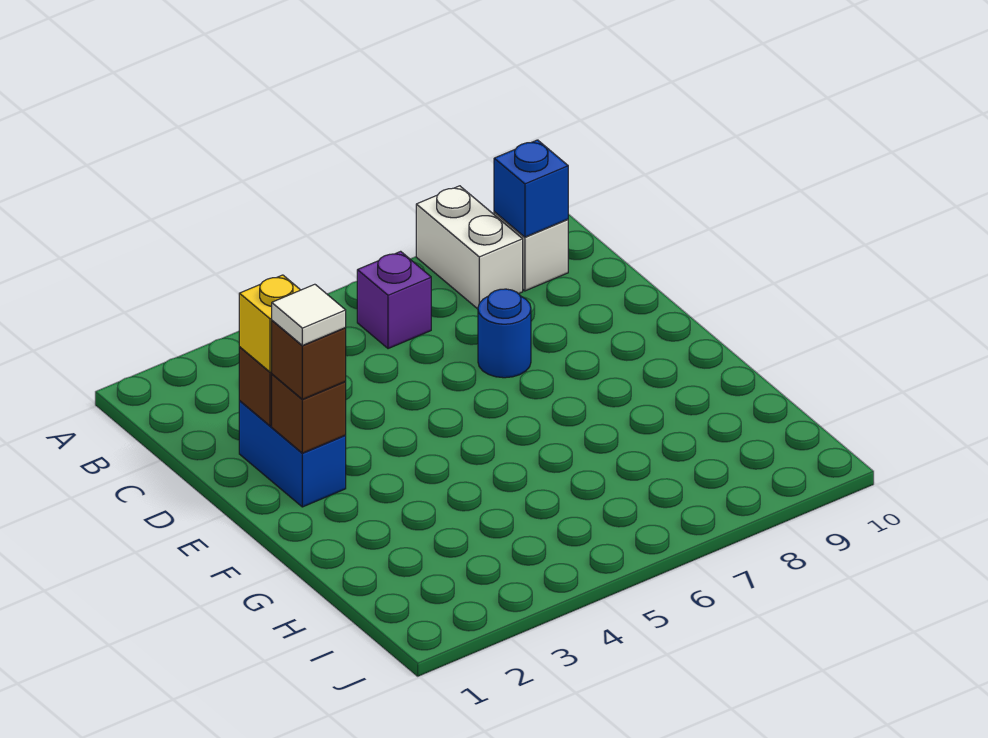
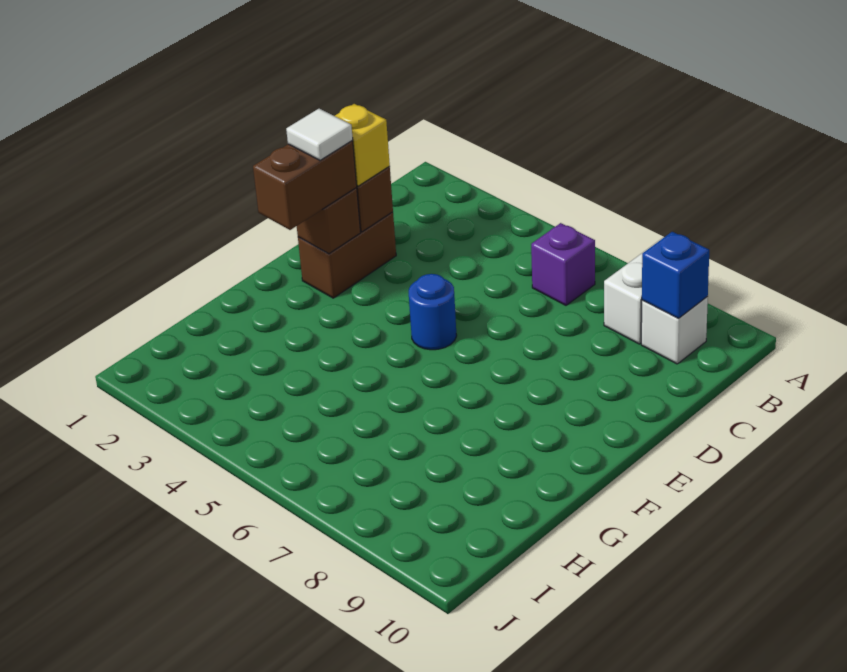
blue 1x2 brick [239,401,346,507] -> brown 1x2 brick [298,212,396,298]
blue 1x1 round brick [478,289,531,378] -> blue 1x1 round brick moved to [409,274,457,350]
brown 1x1 brick [272,321,346,399] -> brown 1x2 brick [253,140,357,230]

